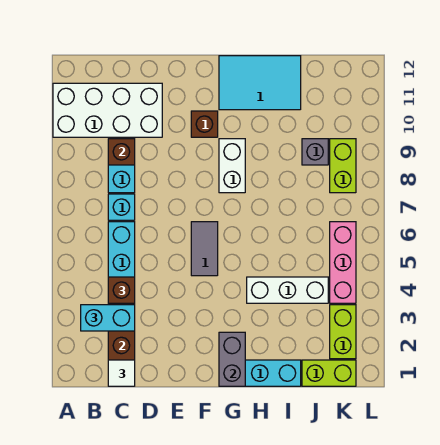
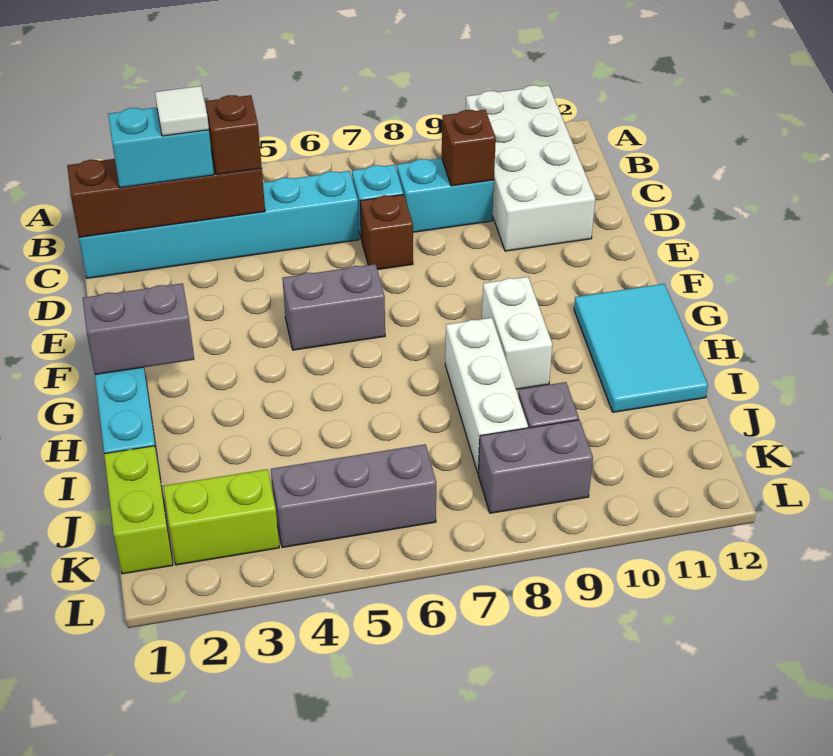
cyan 1x2 brick [81,305,135,331] -> cyan 1x2 brick turned to [108,107,214,188]
white 1x1 tile [108,360,135,386] -> white 1x1 tile moved to [155,86,209,136]
grey 1x2 tile [191,222,218,276] -> grey 1x2 brick [282,264,385,350]
brown 1x1 brick [191,111,218,137] -> brown 1x1 brick moved to [360,194,413,270]
white 1x2 brick [219,139,245,193] -> white 1x2 brick turned to [482,277,552,389]
white 1x3 brick [247,277,328,303] -> white 1x3 brick moved to [445,318,528,473]
pink 1x3 brick [330,222,356,303] -> grey 1x3 brick [271,444,436,548]
lime 1x2 brick [330,139,356,193] -> grey 1x2 brick [478,420,593,513]

